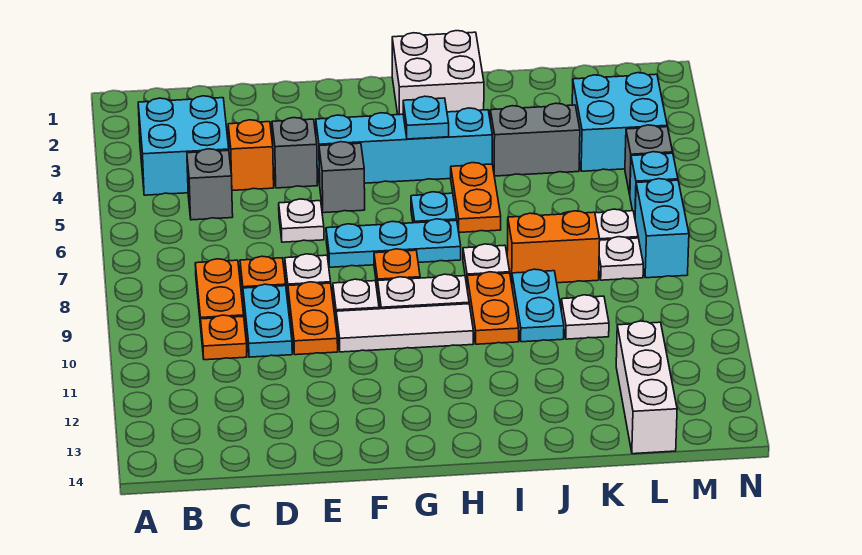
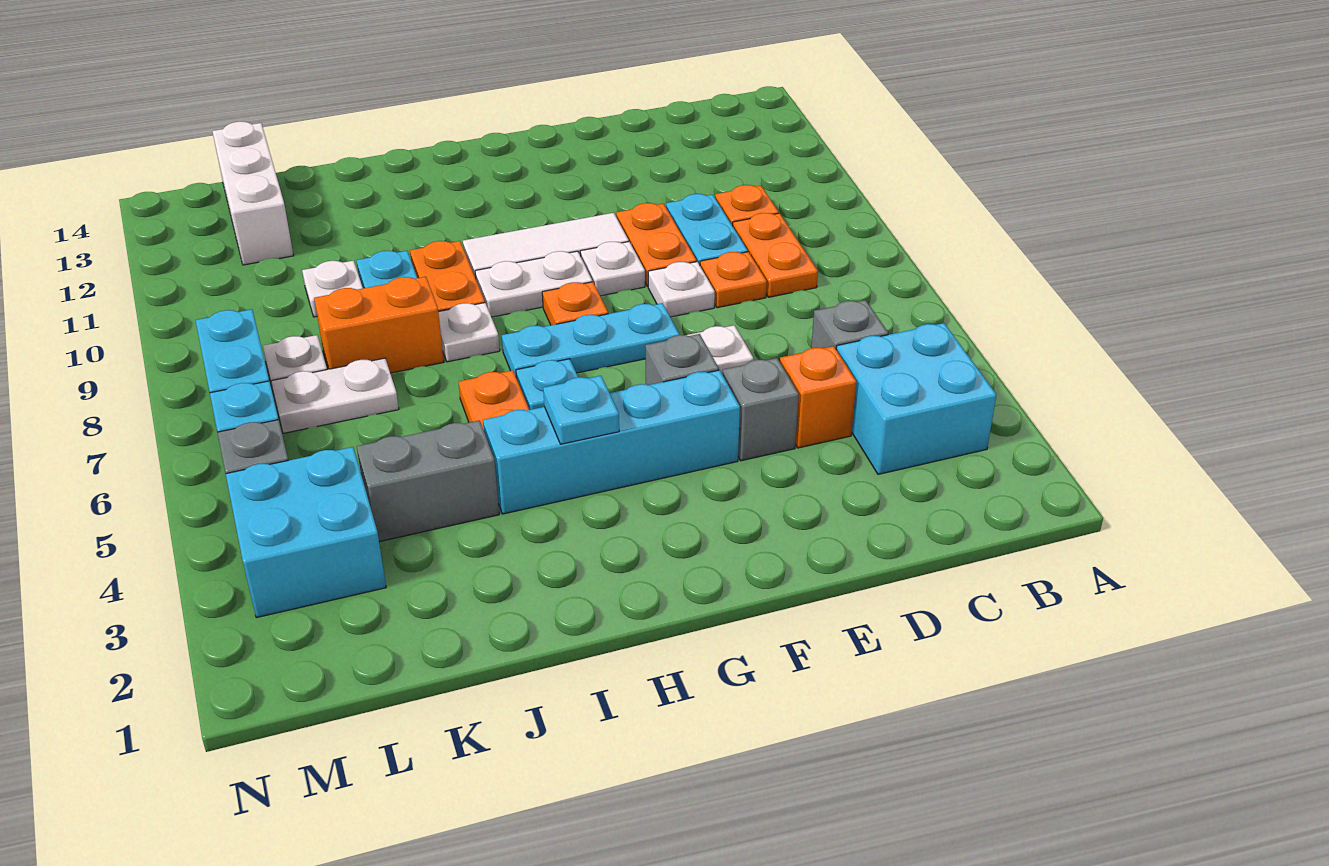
white 2x2 brick [392,31,484,115] -> none

